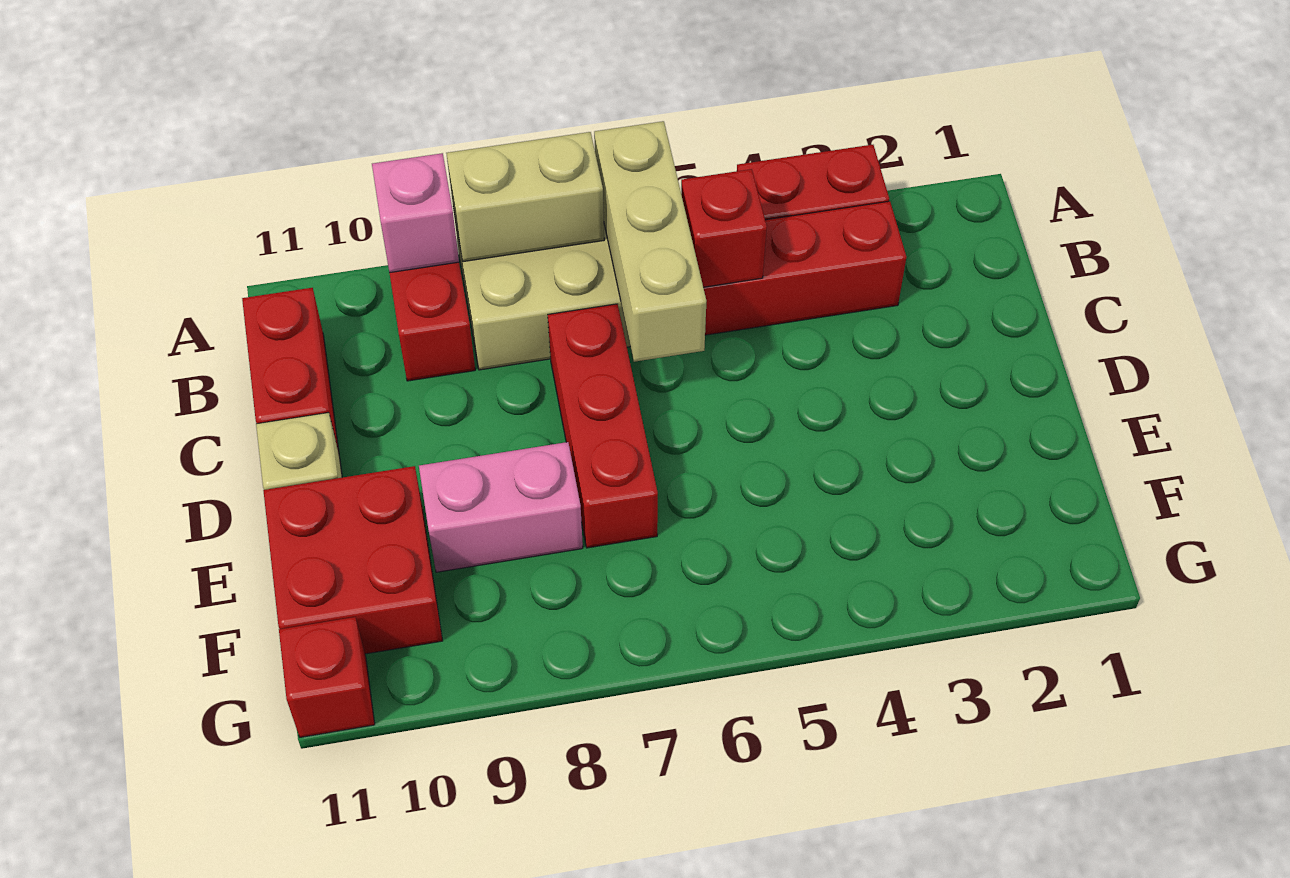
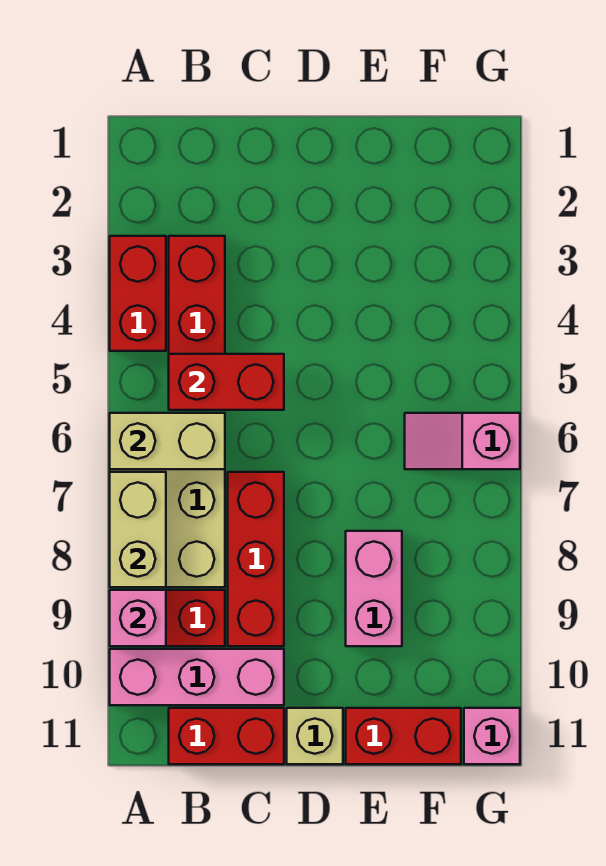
tan 1x3 brick [594,121,706,362] -> tan 1x2 brick [110,413,225,469]
none -> pink 1x3 brick [110,649,284,705]
red 1x1 brick [681,169,767,287] -> red 1x2 brick [169,354,284,410]
red 1x3 brick [548,304,658,548] -> red 1x3 brick turned to [228,472,284,646]
red 2x2 brick [263,466,443,654] -> red 1x2 brick [346,708,461,764]
none -> pink 1x2 slope [405,413,520,469]
red 1x1 brick [279,617,375,737] -> pink 1x1 brick [464,708,520,764]

